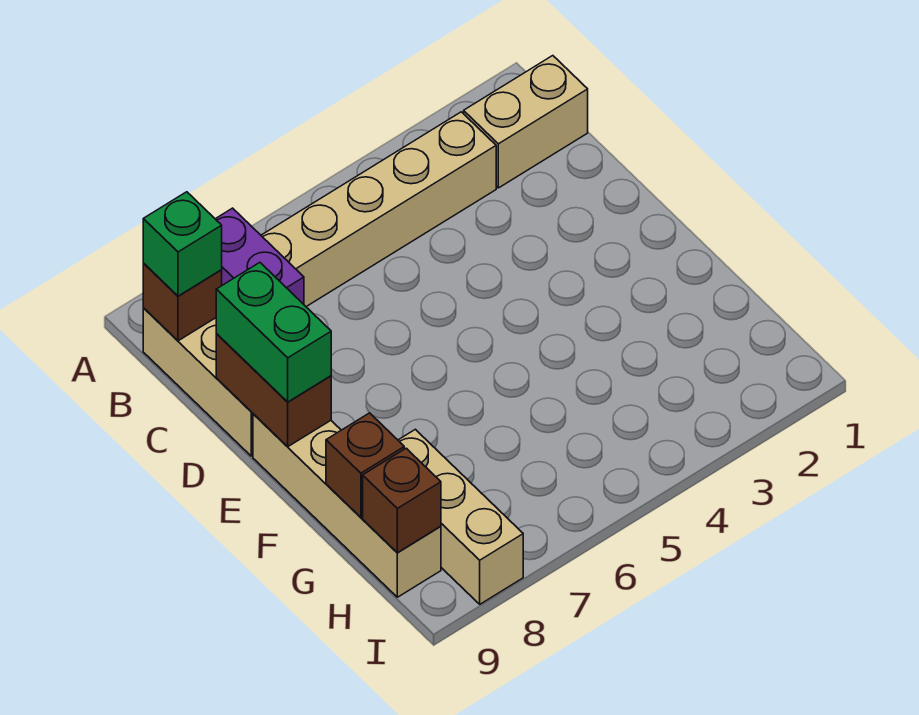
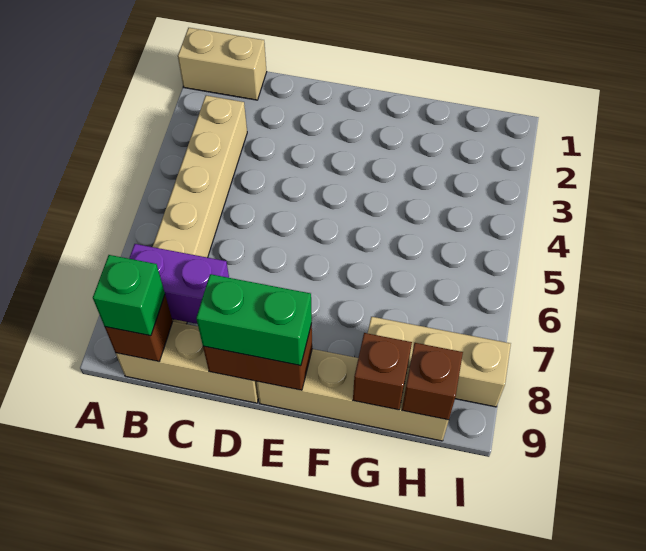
tan 1x2 brick [464,56,588,188] -> tan 1x2 brick turned to [178,28,267,100]

